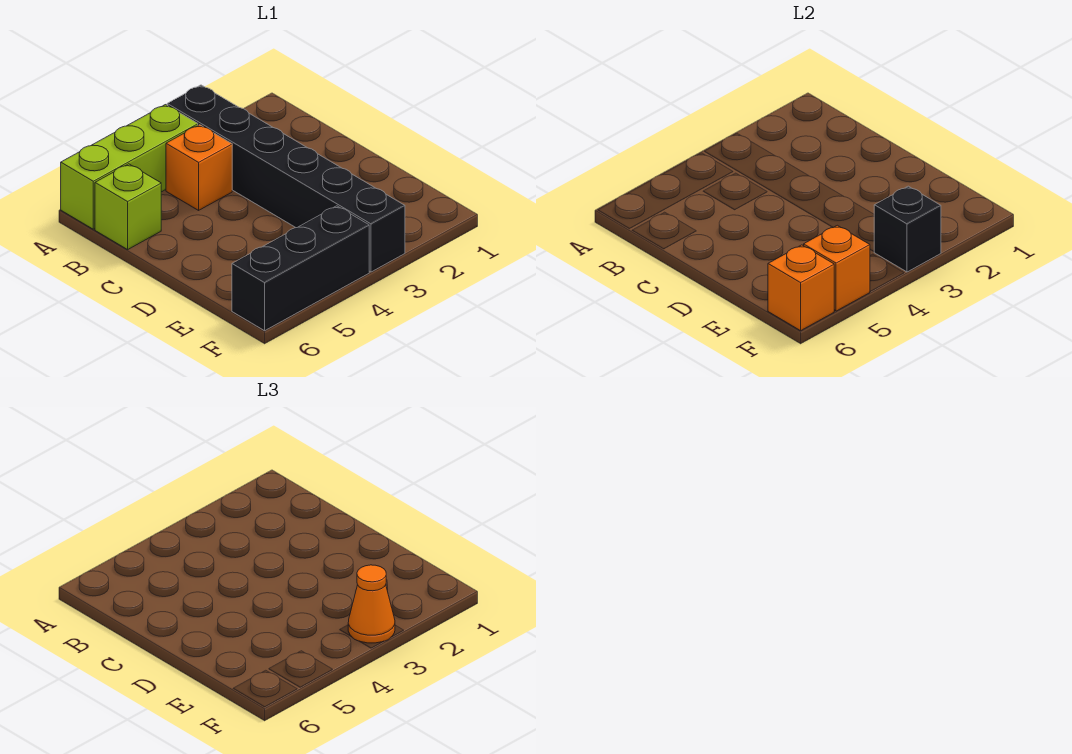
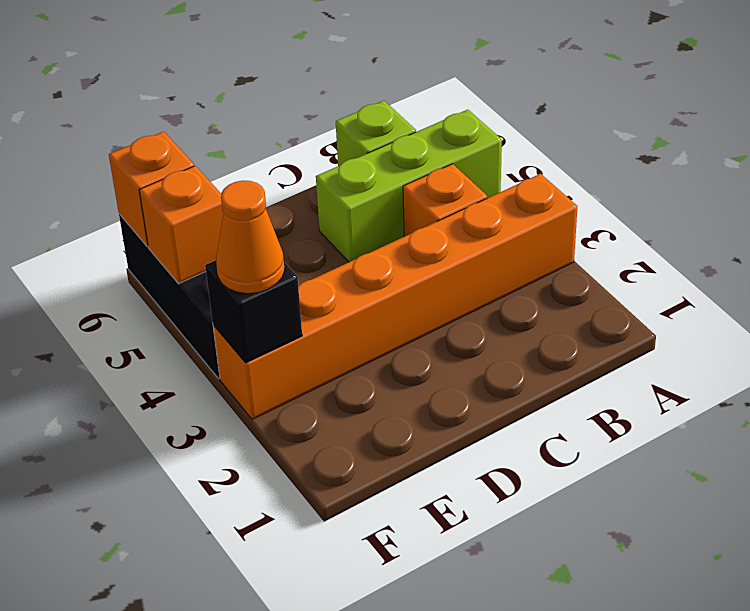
black 1x6 brick [167,85,405,272] -> orange 1x6 brick [213,174,578,419]
lime 1x3 brick [61,105,198,229] -> lime 1x3 brick turned to [316,110,502,262]

